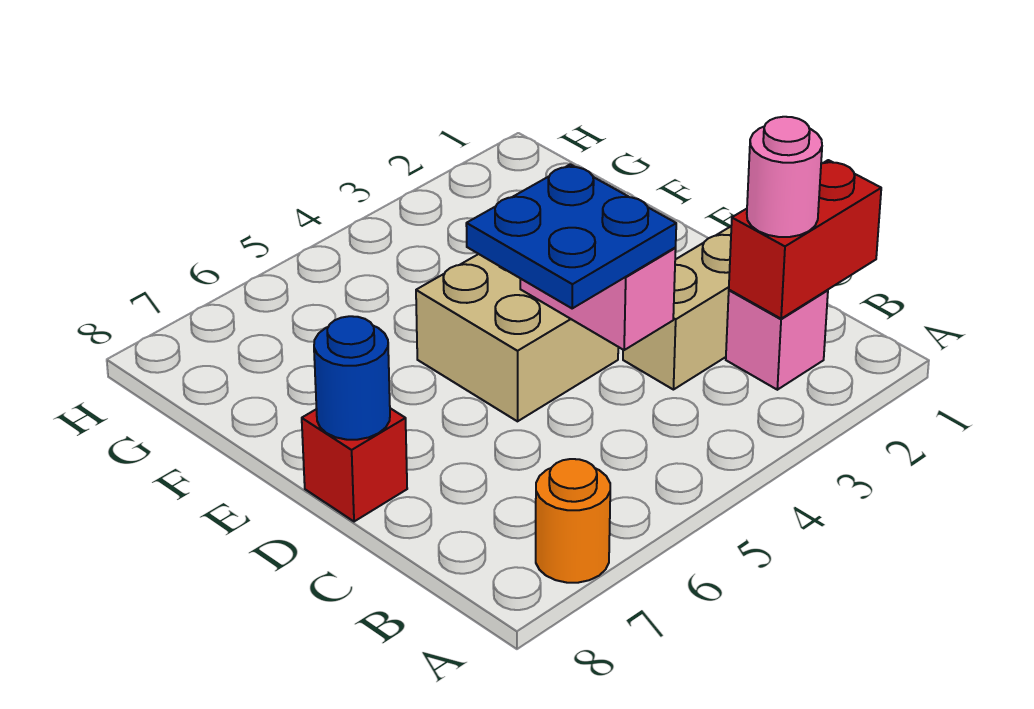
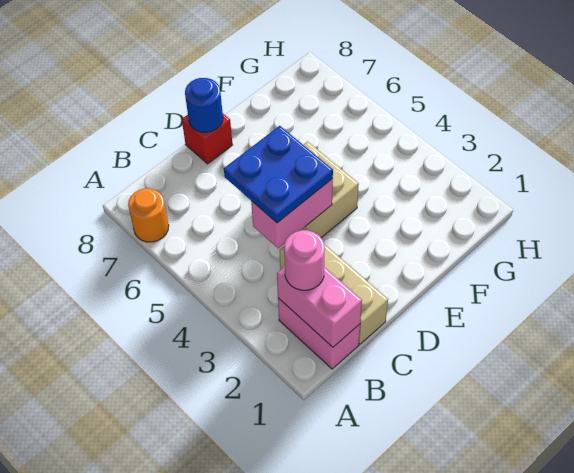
red 1x2 brick [729,160,881,319] -> pink 1x2 brick [277,267,362,347]
pink 1x1 brick [726,290,828,390] -> pink 1x2 brick [278,298,360,369]

